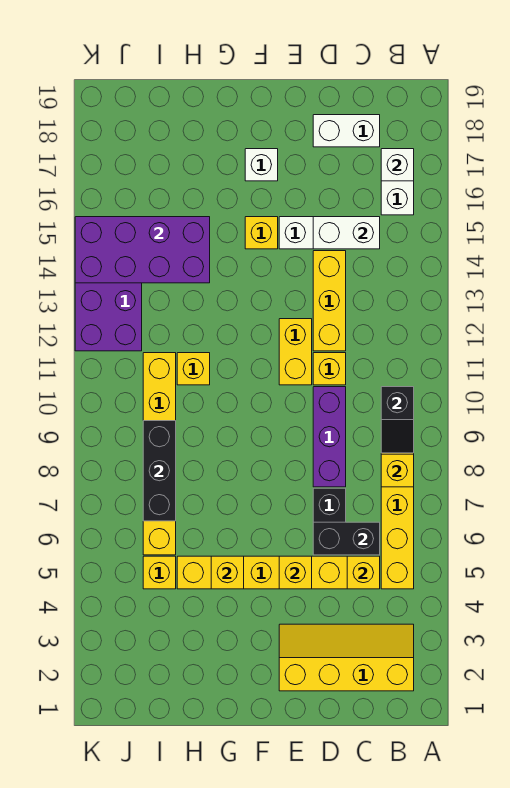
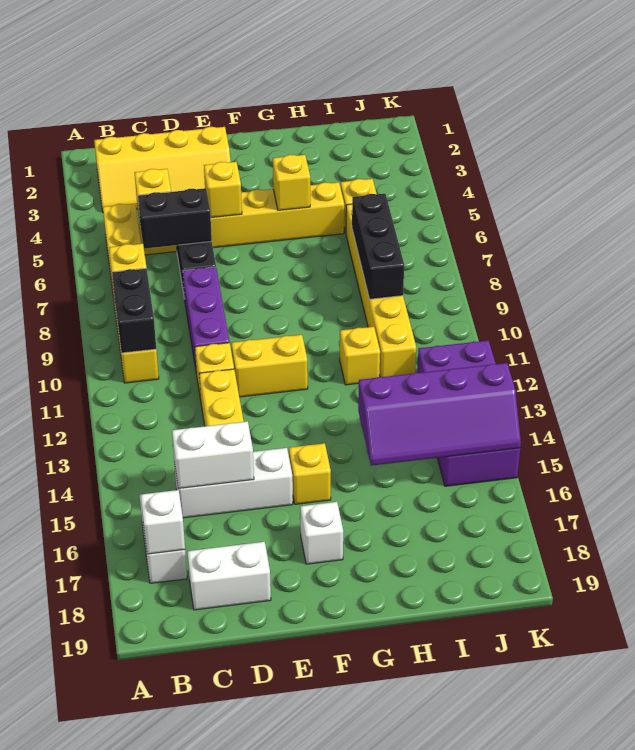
black 1x2 slope [381,387,414,453] -> black 1x2 brick [112,268,156,353]
yellow 1x2 brick [279,319,312,385] -> yellow 1x2 brick turned to [231,335,308,397]
purple 2x4 brick [75,217,210,283] -> purple 2x4 slope [358,363,521,466]

